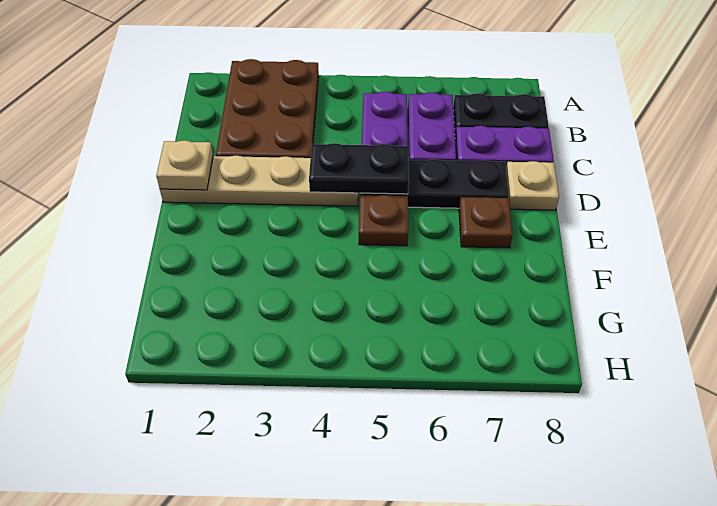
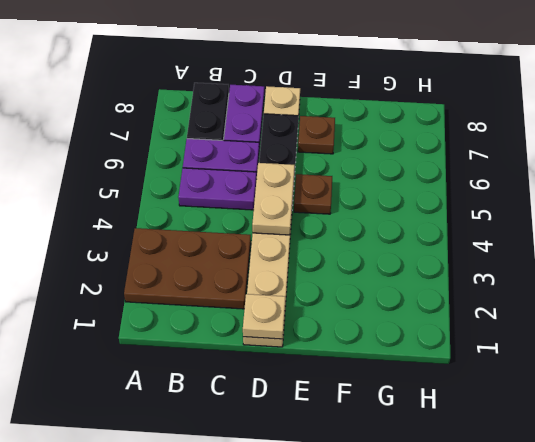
black 1x2 plate [309,143,409,194] -> tan 1x2 plate [252,163,295,235]

